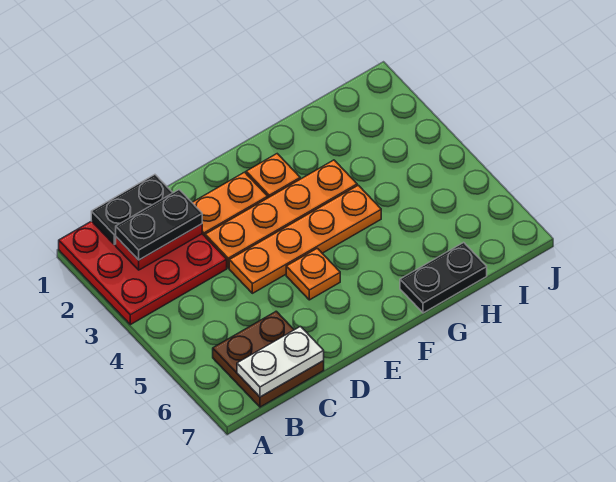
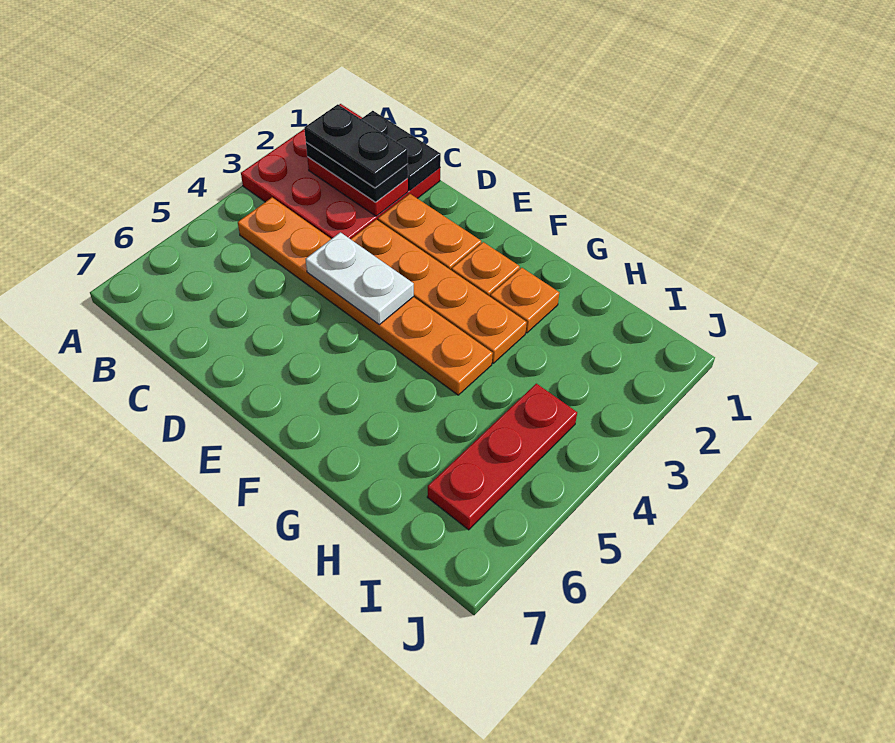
brown 2x2 plate [213,311,324,407] -> none
white 1x2 plate [237,327,324,397] -> white 1x2 plate moved to [306,232,414,325]
orange 1x4 plate [229,185,381,293] -> orange 1x6 plate [238,198,493,395]
orange 1x1 plate [286,248,340,300] -> orange 1x1 plate moved to [490,268,559,333]
black 1x2 plate [400,242,487,313] -> black 1x2 plate moved to [304,104,408,188]
none -> red 1x3 plate [427,384,577,530]

